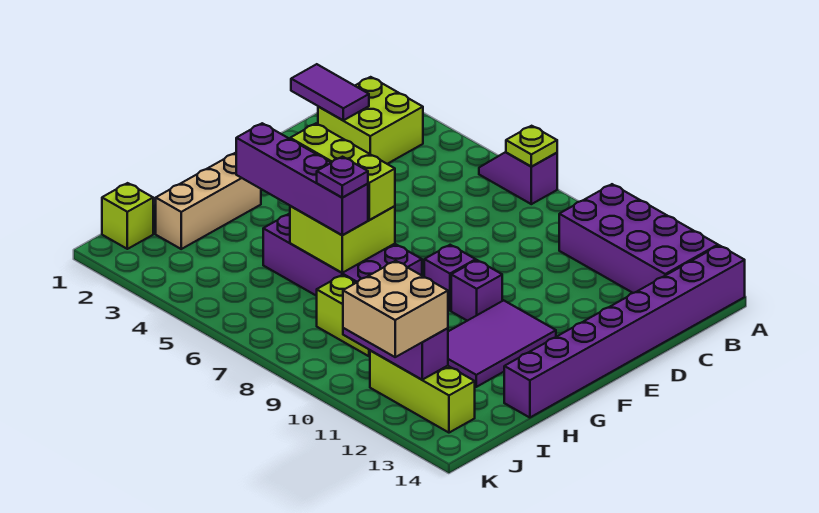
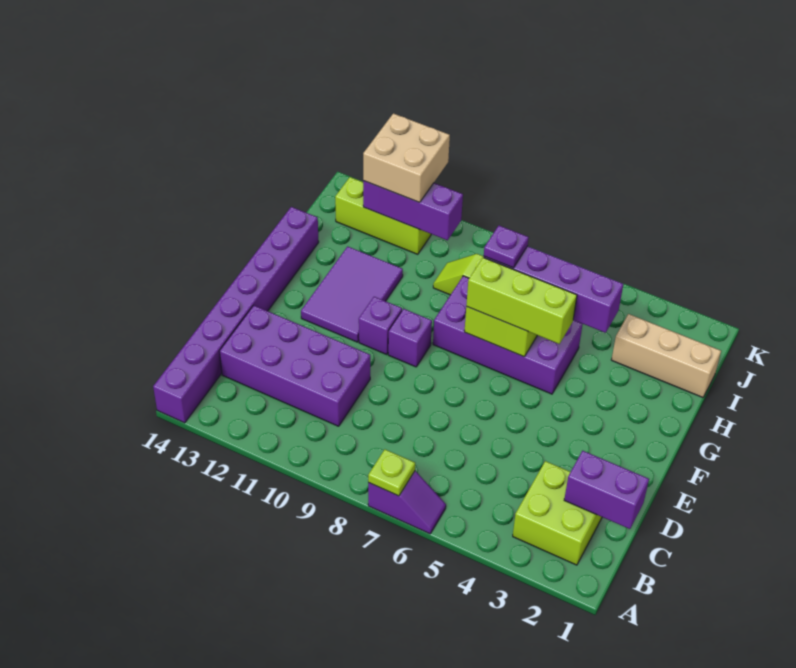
purple 2x4 brick [559,184,718,293] -> purple 2x4 brick moved to [219,305,370,426]
purple 1x2 tile [291,64,369,120] -> purple 1x2 brick [564,451,649,529]
tan 1x3 brick [156,153,261,249] -> tan 1x3 brick turned to [611,314,721,397]
lime 1x1 brick [102,183,153,249] -> none

